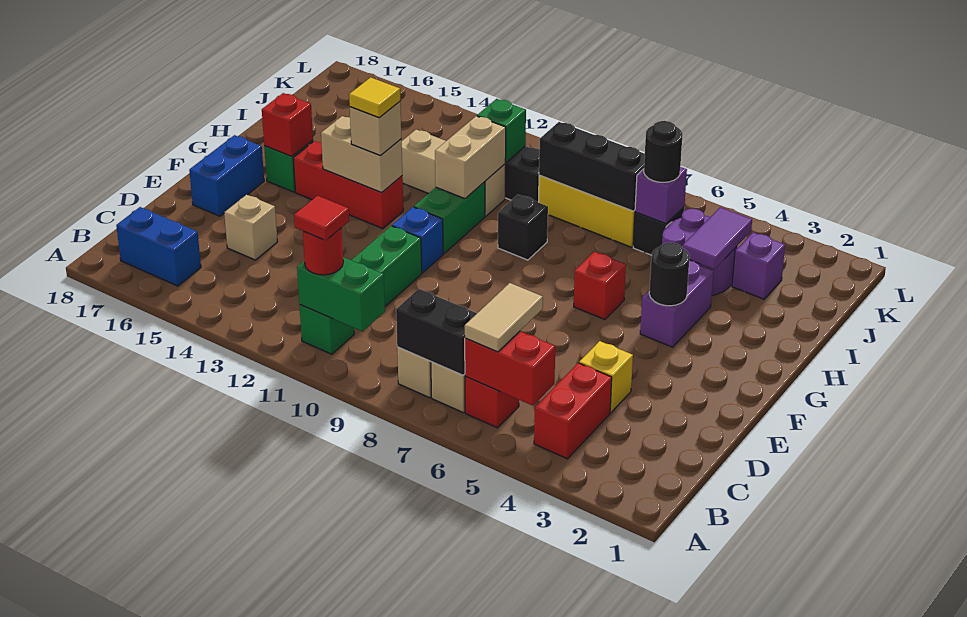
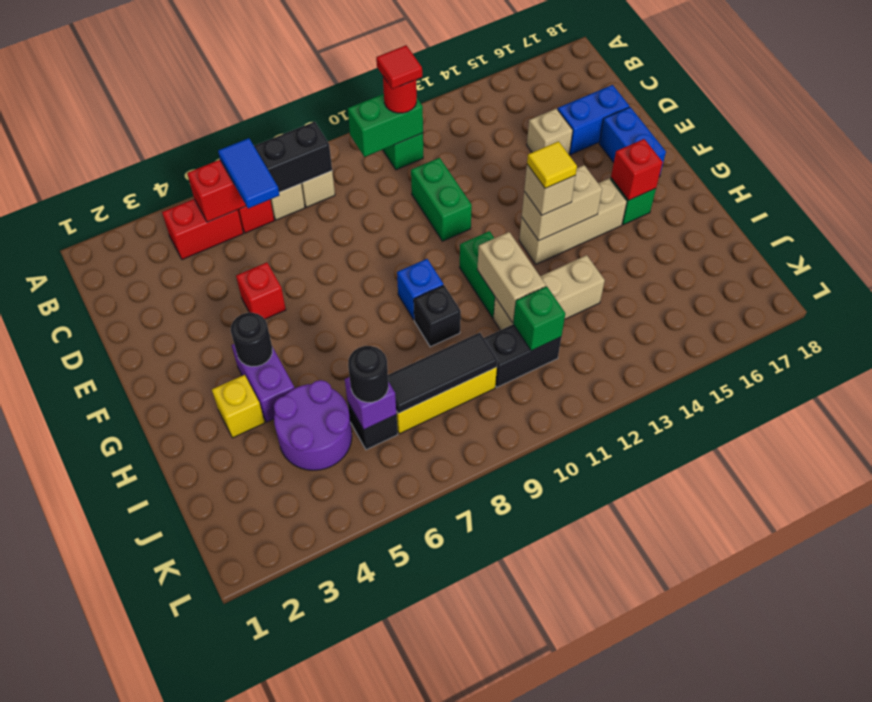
red 1x2 brick [534,363,612,459] -> red 1x2 brick turned to [162,199,243,260]
tan 1x2 tile [465,283,543,352] -> blue 1x2 tile [218,138,279,208]
blue 1x2 brick [116,207,201,286] -> blue 1x2 brick moved to [558,85,629,154]
yellow 1x1 brick [579,341,633,413] -> yellow 1x1 brick moved to [212,375,265,438]
blue 1x1 brick [392,207,443,273] -> blue 1x1 brick moved to [397,259,443,320]
red 1x1 brick [574,252,626,319] -> red 1x1 brick moved to [236,262,286,319]
red 1x3 brick [293,141,403,229] -> tan 1x3 brick [519,178,627,264]
purple 1x2 tile [683,207,752,269] -> none
purple 1x1 brick [732,232,785,299] -> none
black 1x3 brick [539,122,645,211] -> black 1x3 tile [388,333,498,414]

